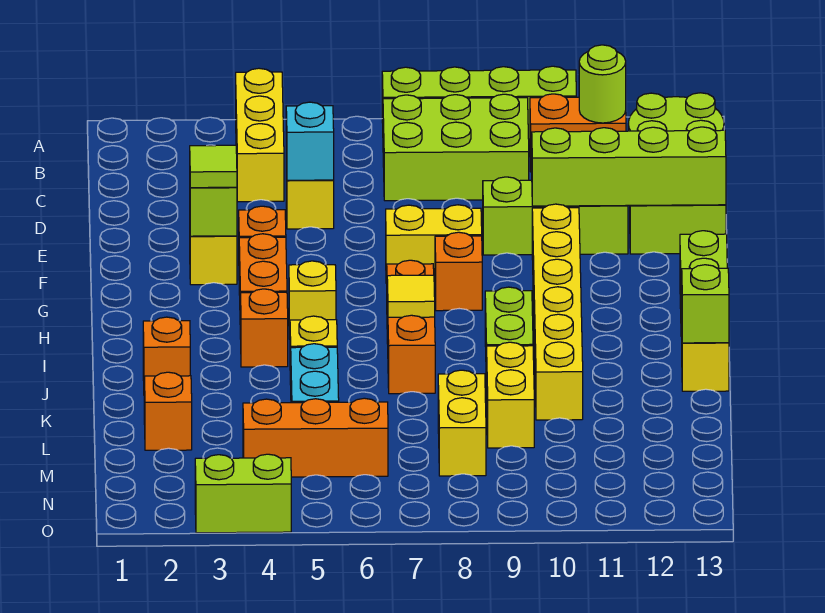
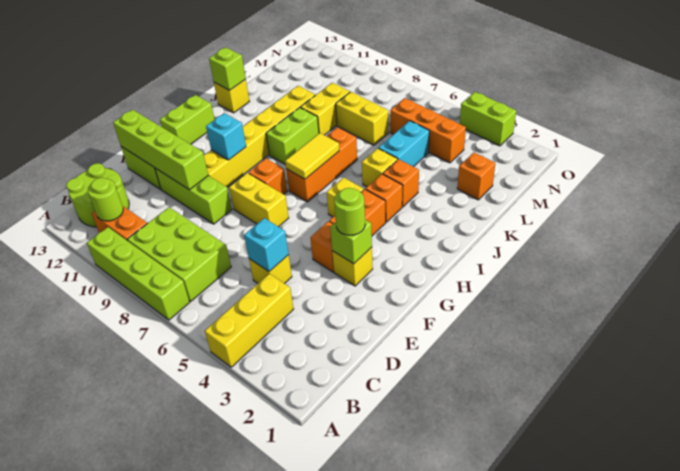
lime 1x1 tile [190,145,237,188] -> lime 1x1 round brick [334,188,365,235]
none -> cyan 1x1 brick [206,113,246,160]
yellow 1x1 tile [387,275,435,317] -> yellow 1x2 tile [285,133,339,179]
orange 1x1 brick [143,317,190,381] -> orange 1x1 brick moved to [383,159,419,207]
yellow 1x2 brick [438,370,486,476] -> yellow 1x2 brick turned to [336,92,389,145]

